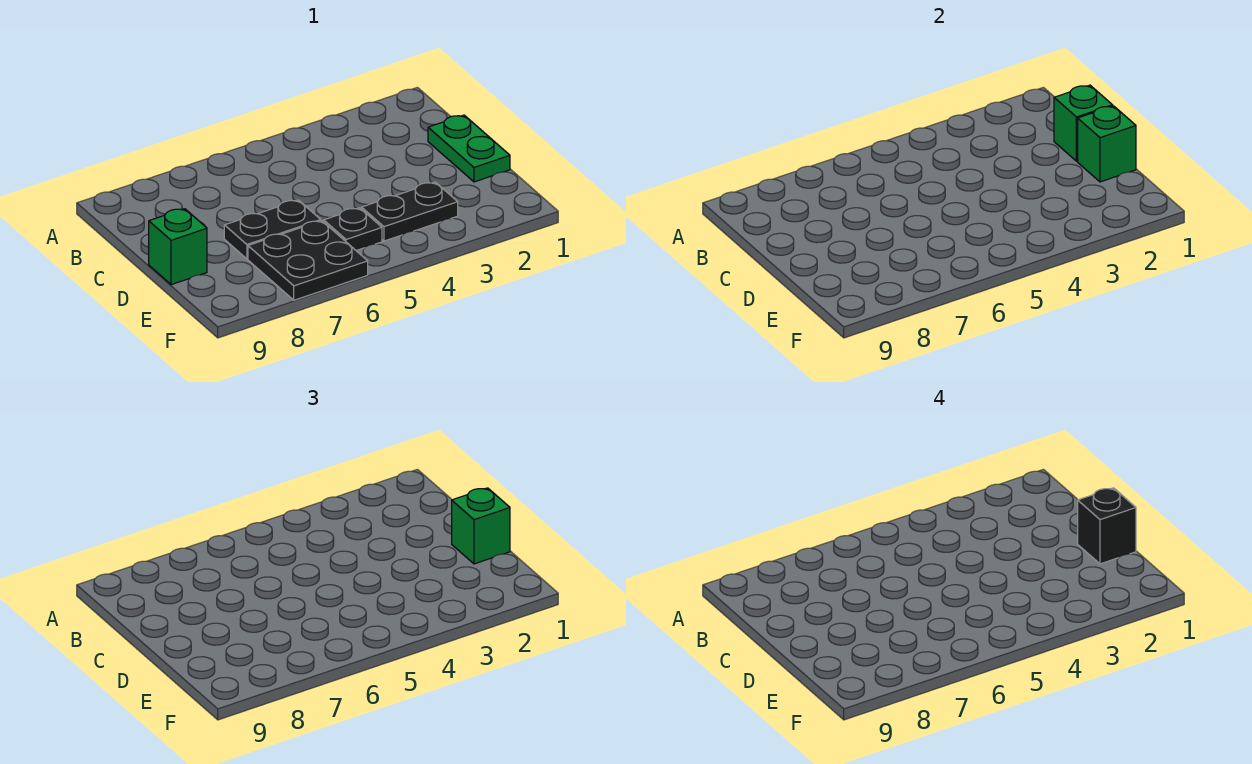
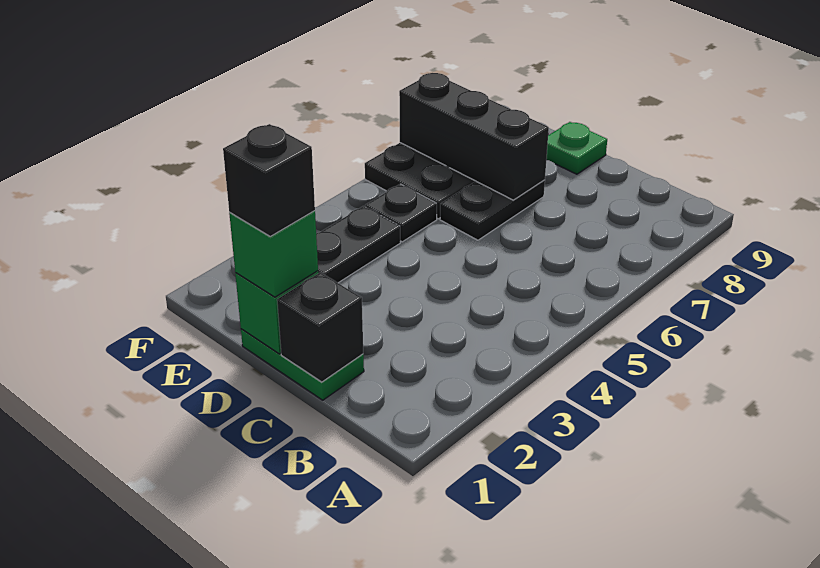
green 1x1 brick [1054,85,1113,161] -> black 1x1 brick [277,272,363,382]
none -> black 1x3 brick [399,73,549,200]
green 1x1 brick [149,209,207,285] -> green 1x1 plate [546,122,607,174]

